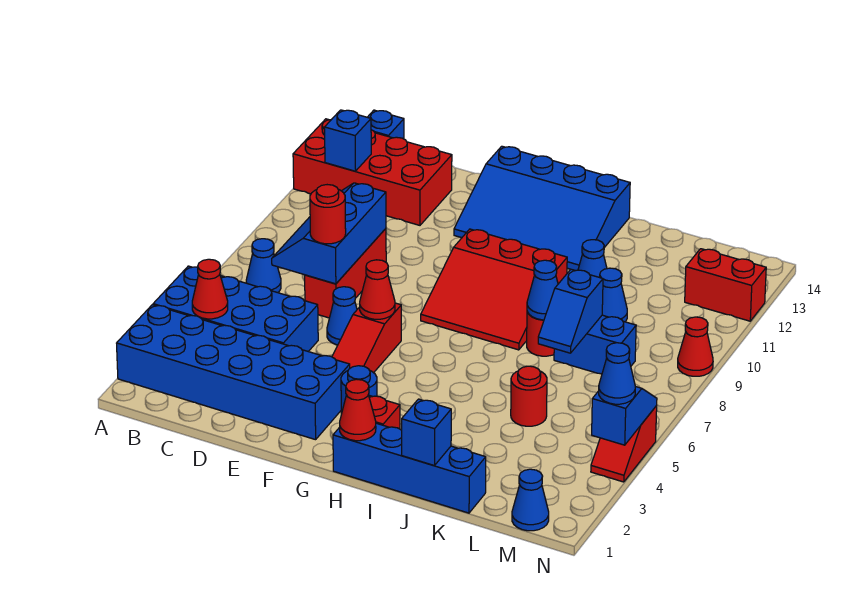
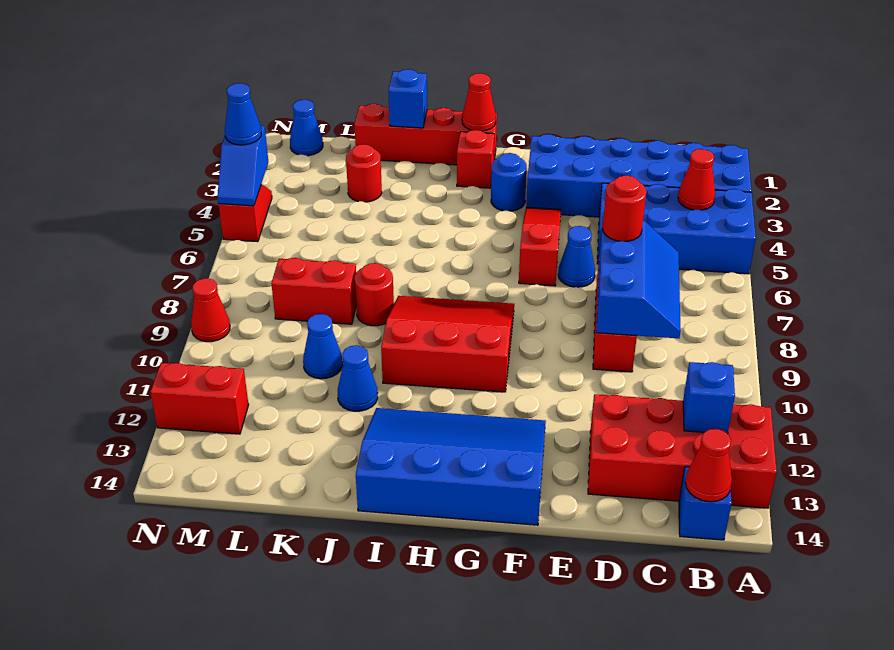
blue 1x1 cone [246,239,281,293] -> none
red 1x1 cone [360,260,395,319] -> red 1x1 cone moved to [685,429,732,502]
blue 1x4 brick [333,423,486,513] -> red 1x4 brick [354,104,497,165]
blue 1x1 cone [527,260,558,320] -> none
red 1x1 round brick [511,366,547,426] -> red 1x1 round brick moved to [346,144,382,202]
blue 1x2 slope [538,269,603,353] -> none
blue 1x2 brick [554,315,636,374] -> red 1x2 brick [271,258,356,324]

